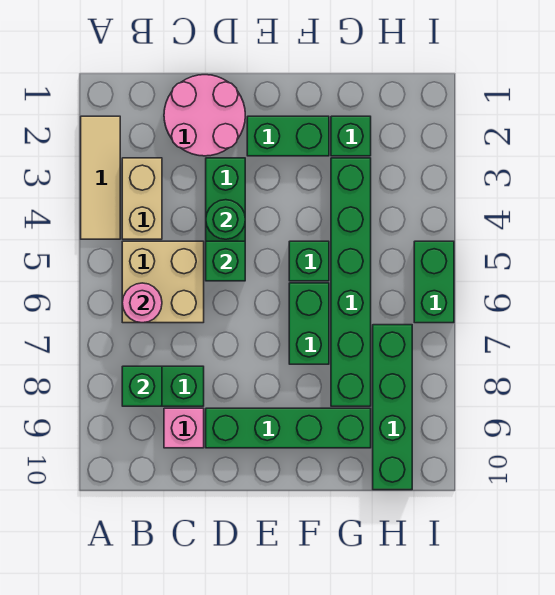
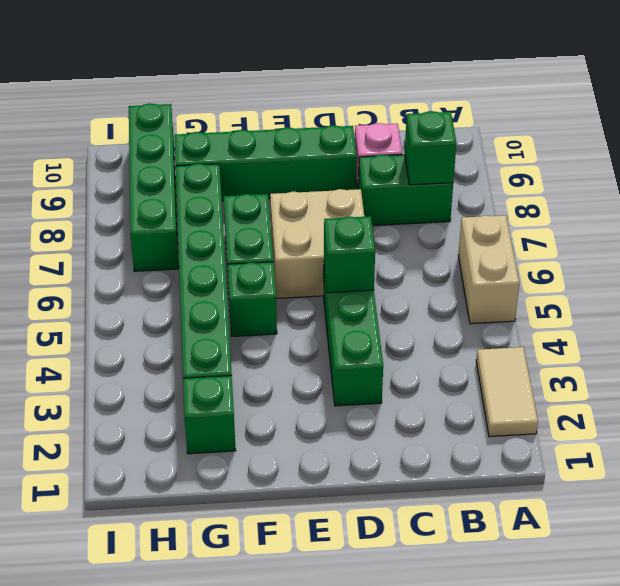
tan 1x3 tile [81,116,120,239] -> tan 1x2 tile [476,347,538,437]
tan 1x2 brick [122,158,162,239] -> tan 1x2 brick moved to [458,215,519,324]
tan 2x2 brick [122,241,204,323] -> tan 2x2 brick moved to [270,189,364,298]
pink 1x1 round brick [122,283,162,323] -> none
pink 2x2 round brick [164,75,245,156] -> none
green 1x1 round brick [206,200,245,239] -> none
green 1x2 brick [247,116,329,156] -> none
green 1x2 brick [414,241,454,323] -> none

